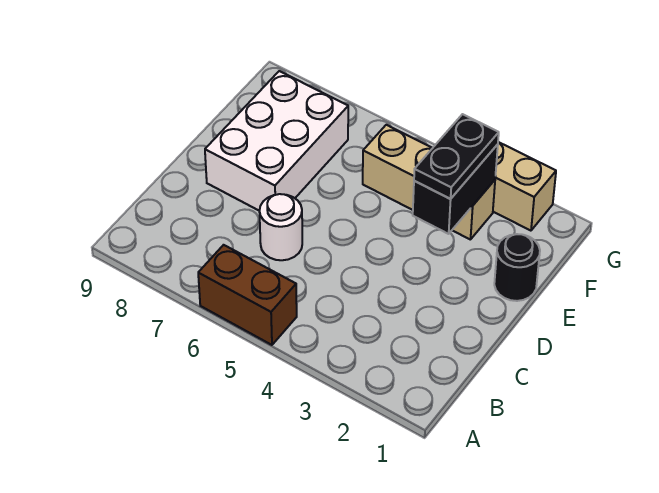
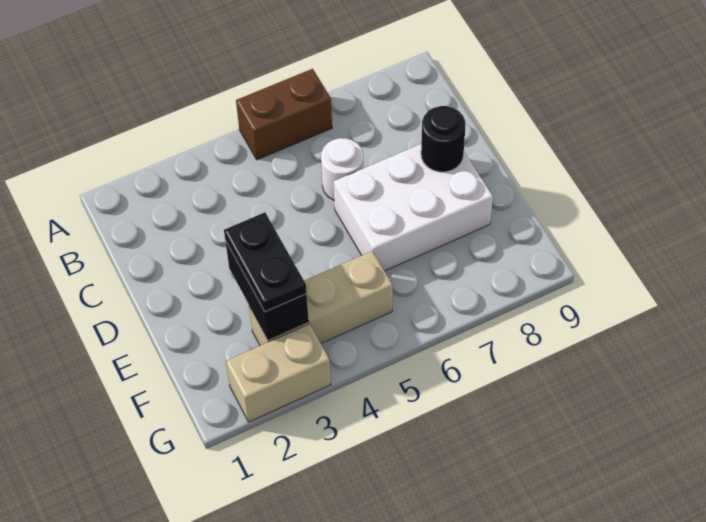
white 2x3 brick [205,71,348,211] -> white 2x3 brick turned to [334,144,493,271]
black 1x1 round brick [494,234,540,301] -> black 1x1 round brick moved to [421,106,465,172]

